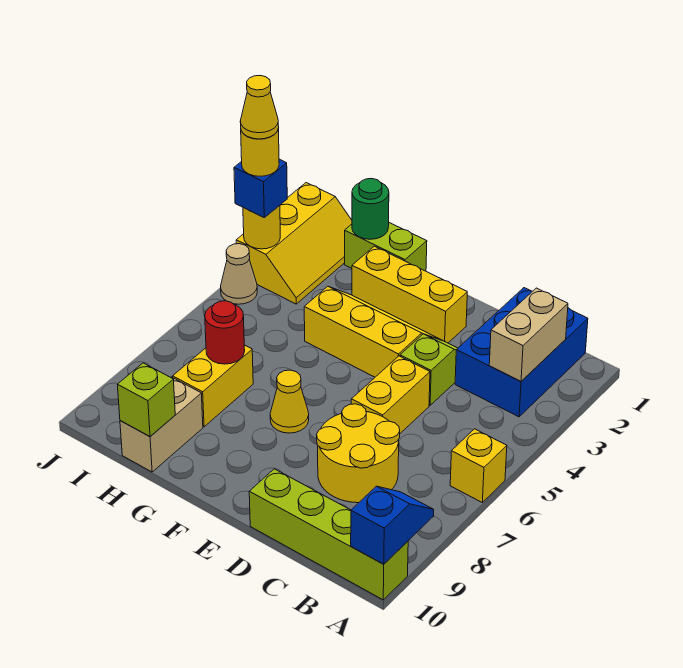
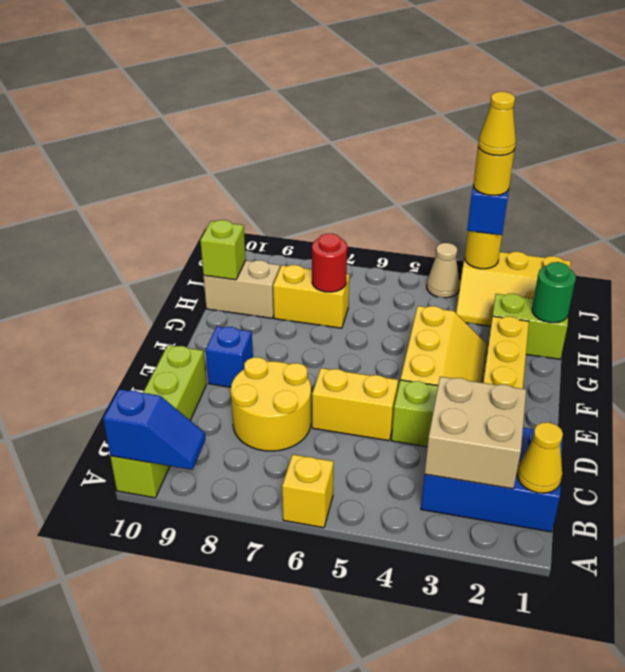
tan 1x2 brick [489,288,568,381] -> tan 2x2 brick [425,377,526,489]
none -> blue 1x1 brick [206,326,253,387]
yellow 1x1 cone [270,370,309,433] -> yellow 1x1 cone moved to [517,422,563,493]
lime 1x2 brick [344,223,427,271] -> lime 1x2 brick turned to [489,294,568,359]

